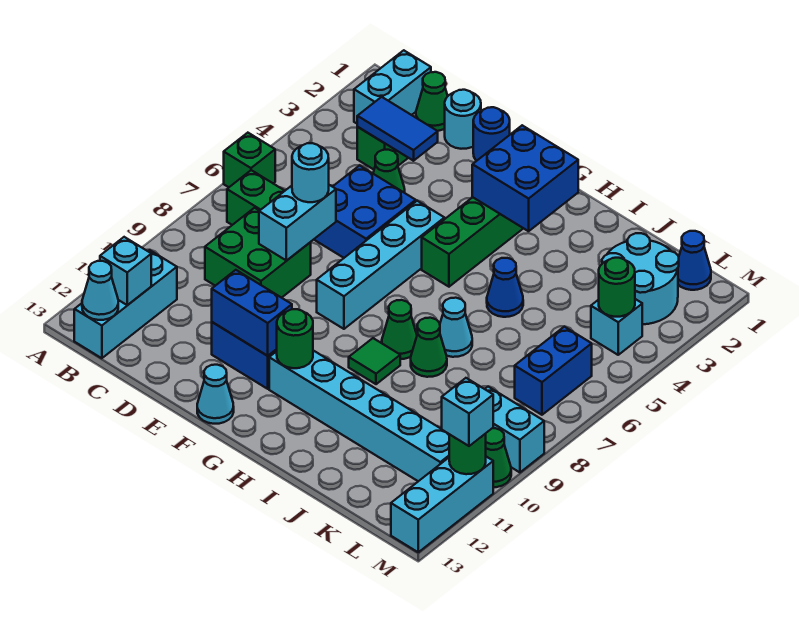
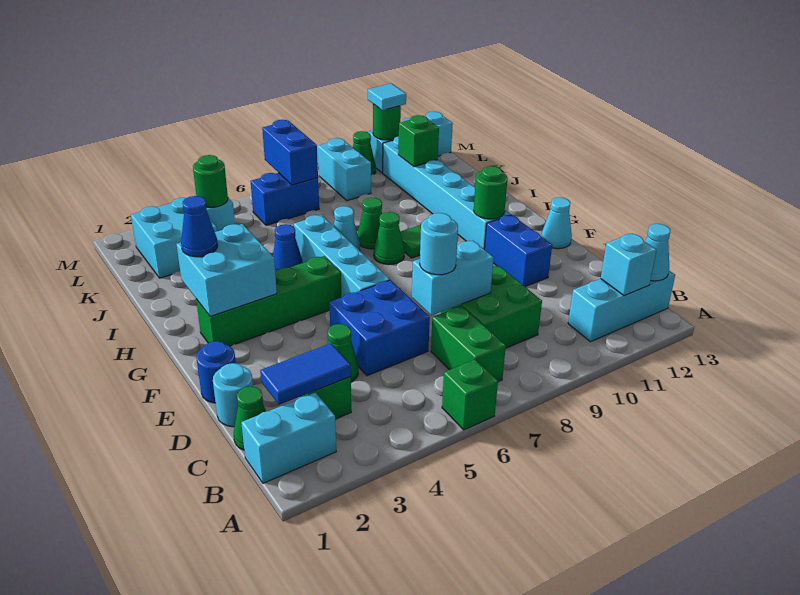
blue 1x2 tile [357,97,438,161] -> blue 1x2 tile turned to [260,343,351,405]
blue 1x2 brick [212,270,292,356] -> blue 1x2 brick moved to [262,120,318,185]
cyan 1x4 brick [317,201,444,329] -> cyan 1x4 brick turned to [294,215,390,297]
blue 2x2 brick [472,125,578,231] -> cyan 2x2 brick [176,224,277,316]
cyan 2x2 round brick [602,233,679,324] -> cyan 2x2 brick [131,198,217,278]
none -> green 1x1 brick [398,115,439,167]
blue 1x1 cone [678,231,711,290] -> blue 1x1 cone moved to [181,196,218,257]
cyan 1x1 brick [442,378,493,446] -> cyan 1x1 tile [368,83,406,110]

